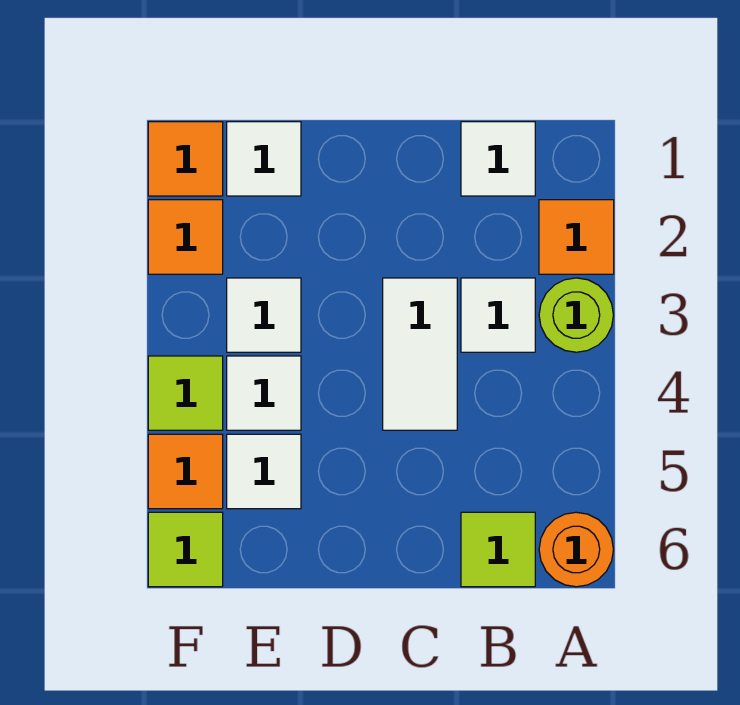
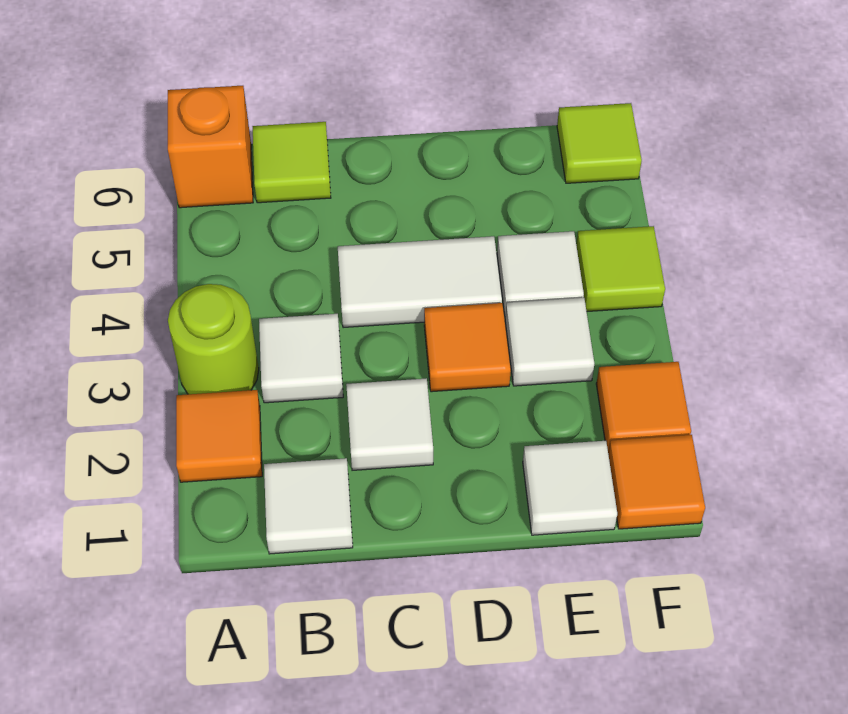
orange 1x1 round brick [539,512,613,587] -> orange 1x1 brick [168,86,253,208]
white 1x2 tile [383,278,457,430] -> white 1x2 tile turned to [338,236,502,328]
white 1x1 tile [227,434,301,509] -> white 1x1 tile moved to [346,378,433,470]
orange 1x1 tile [148,434,223,509] -> orange 1x1 tile moved to [424,303,511,392]

